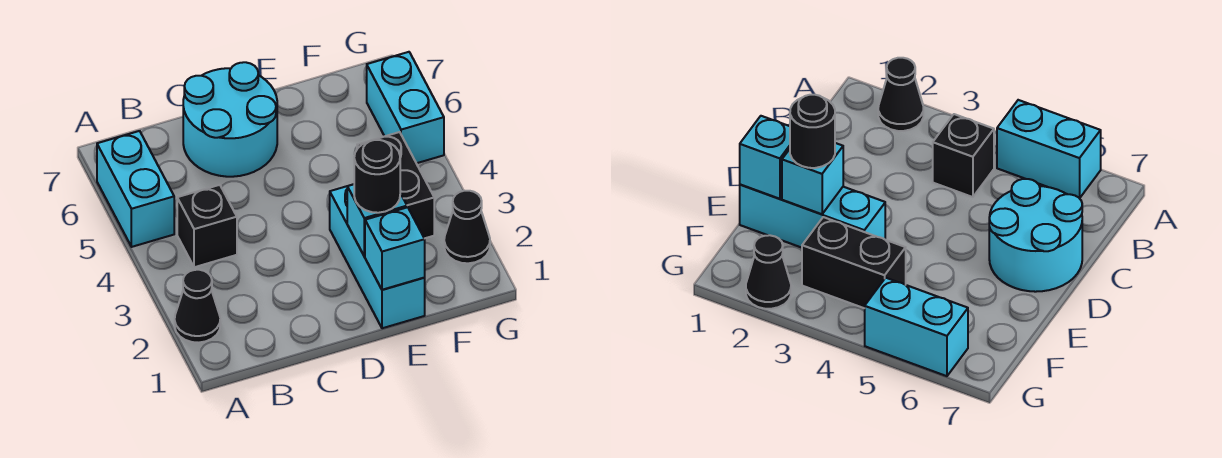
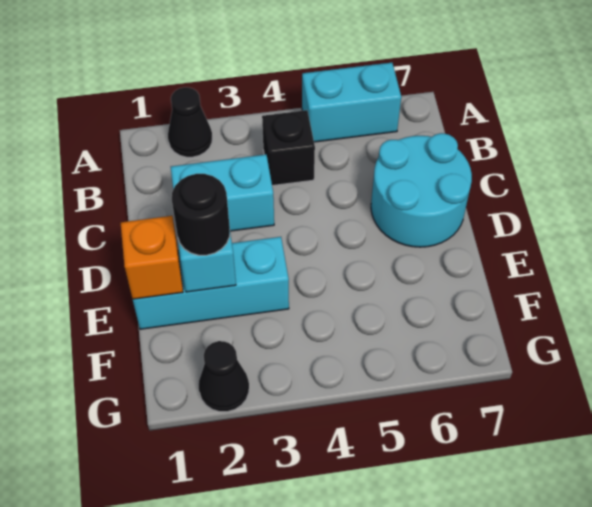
cyan 1x1 brick [365,207,425,290] -> orange 1x1 brick [121,216,183,299]
black 1x2 brick [357,132,434,238] -> none
cyan 1x2 brick [367,52,444,163] -> cyan 1x2 brick moved to [171,155,274,231]

